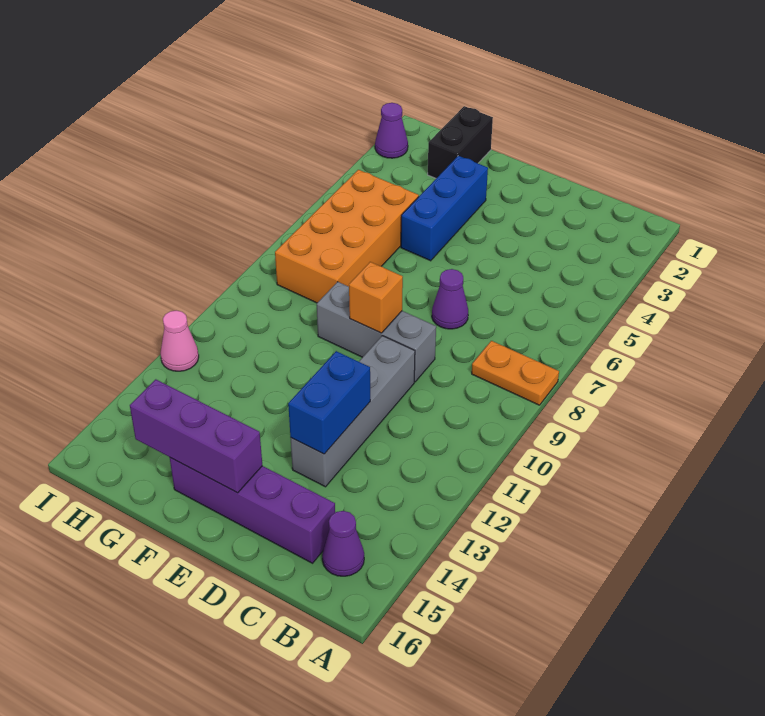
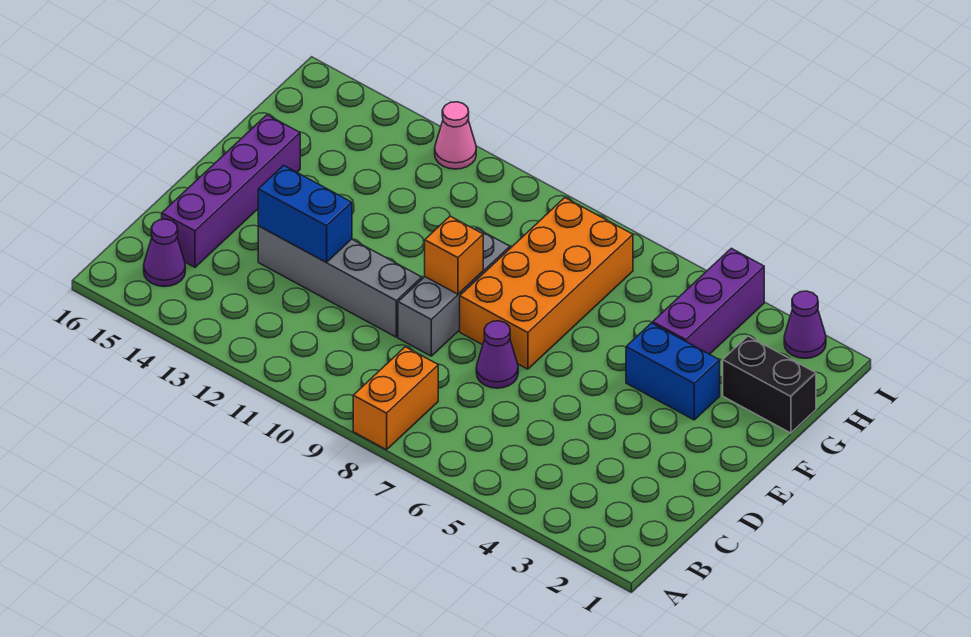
orange 1x2 plate [472,341,559,405] -> orange 1x2 brick [353,347,438,450]
purple 1x3 brick [130,379,262,493] -> purple 1x3 brick moved to [653,248,764,354]
blue 1x3 brick [401,156,488,261] -> blue 1x2 brick [626,323,720,420]
orange 2x4 brick [275,170,419,303] -> orange 2x4 brick turned to [460,198,633,369]

